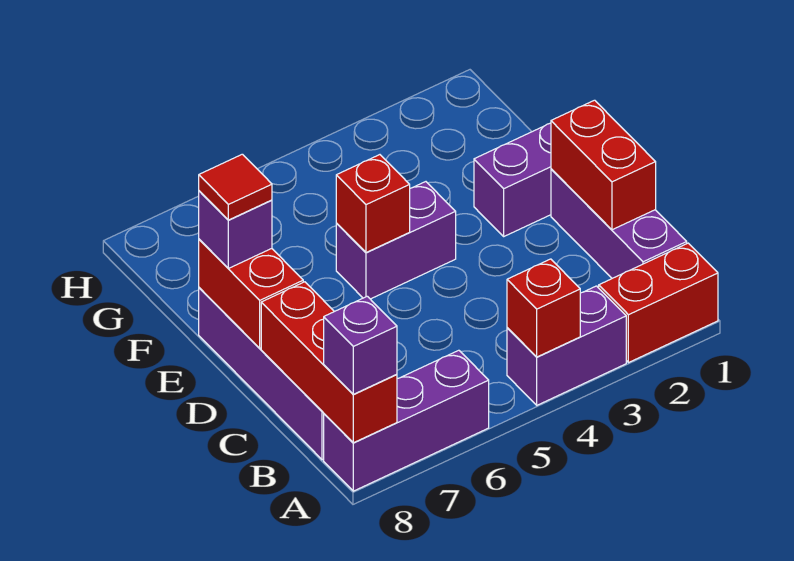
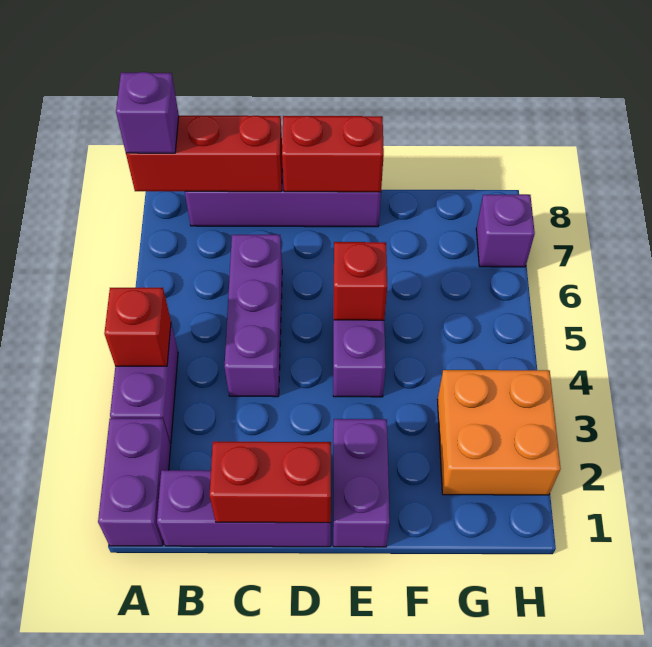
red 1x2 brick [598,243,718,363] -> purple 1x2 brick [98,418,171,546]
purple 1x3 brick [324,350,489,491] -> purple 1x3 brick moved to [224,235,282,397]
purple 1x1 brick [199,191,272,268] -> purple 1x1 brick moved to [476,195,535,267]
red 1x1 tile [199,154,272,220] -> none
none -> orange 2x2 brick [438,370,561,495]

